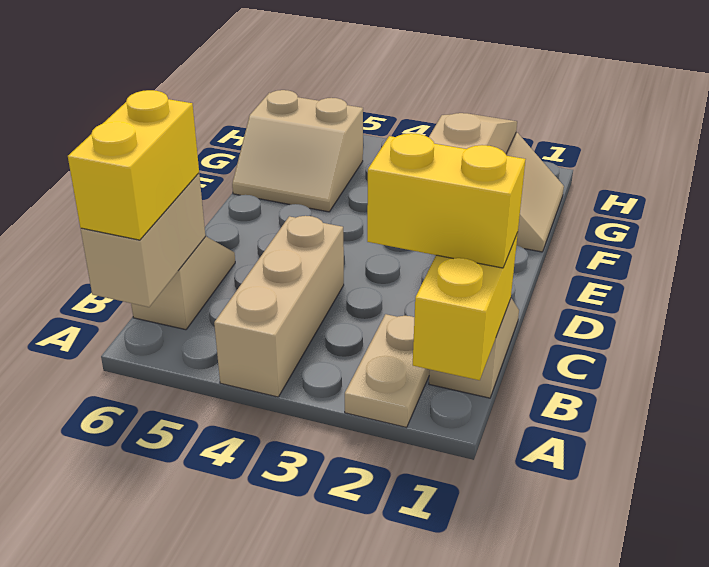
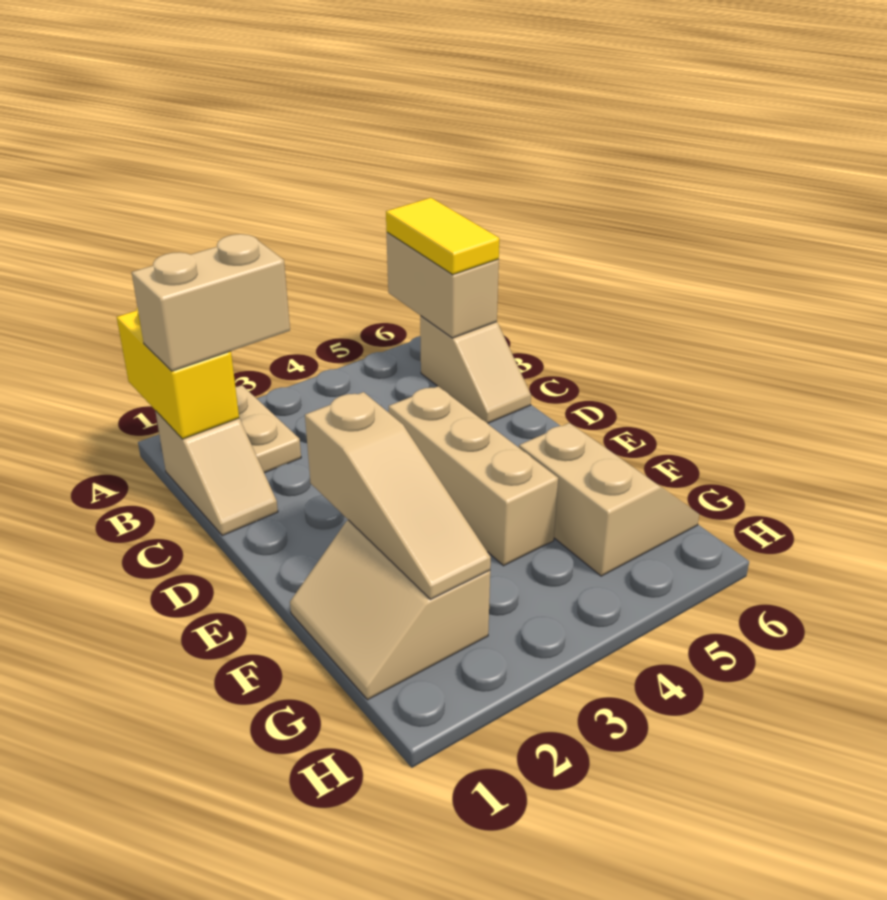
tan 1x3 brick [214,216,344,397] -> tan 1x3 brick moved to [389,386,558,566]
yellow 1x2 brick [68,90,199,240] -> yellow 1x2 tile [386,198,499,275]
yellow 1x2 brick [367,133,525,268] -> tan 1x2 brick [132,234,290,371]
tan 2x2 slope [232,90,363,212] -> tan 2x2 slope turned to [519,423,699,576]

